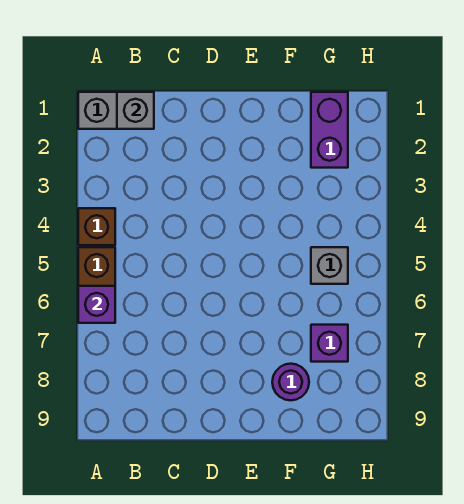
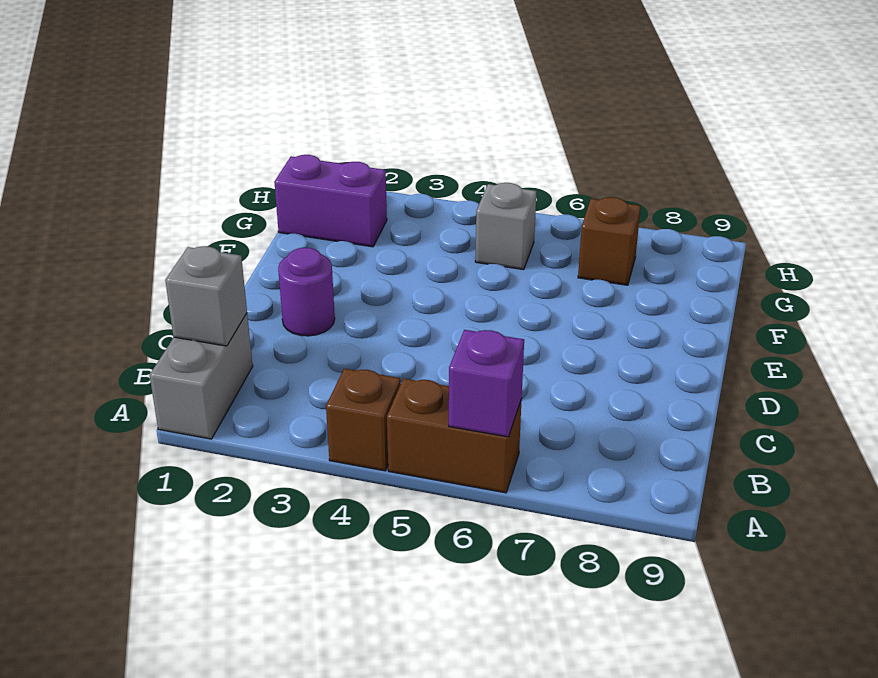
purple 1x1 round brick [272,364,309,400] -> purple 1x1 round brick moved to [278,248,335,336]
purple 1x1 brick [311,325,348,362] -> brown 1x1 brick [578,197,641,285]

